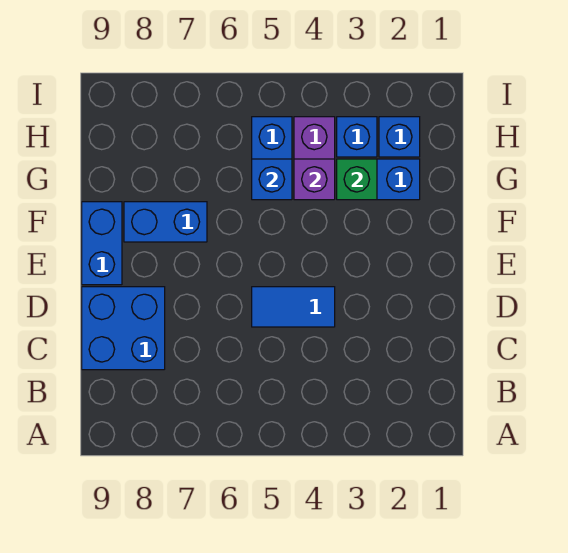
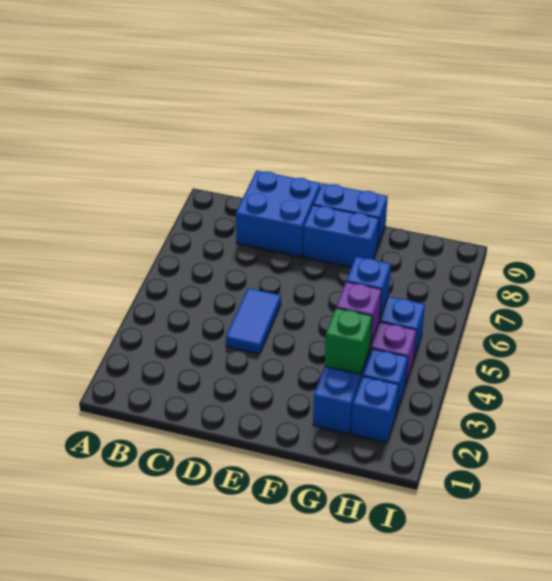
blue 1x2 brick [124,202,207,242] -> blue 1x2 brick turned to [303,205,379,267]

